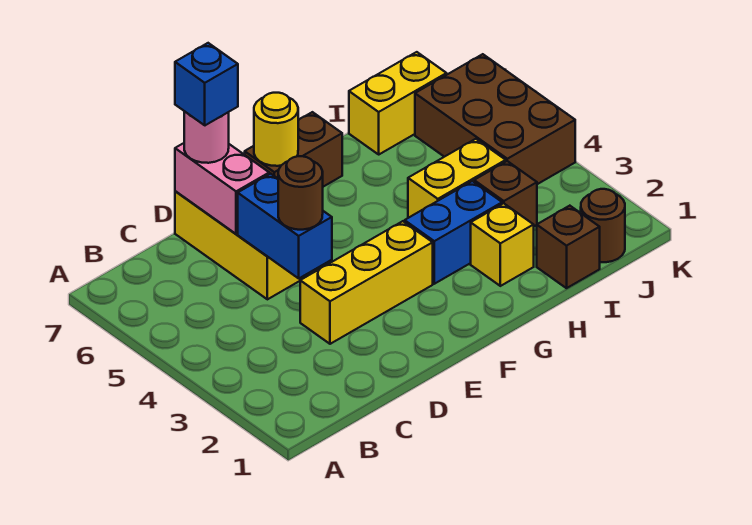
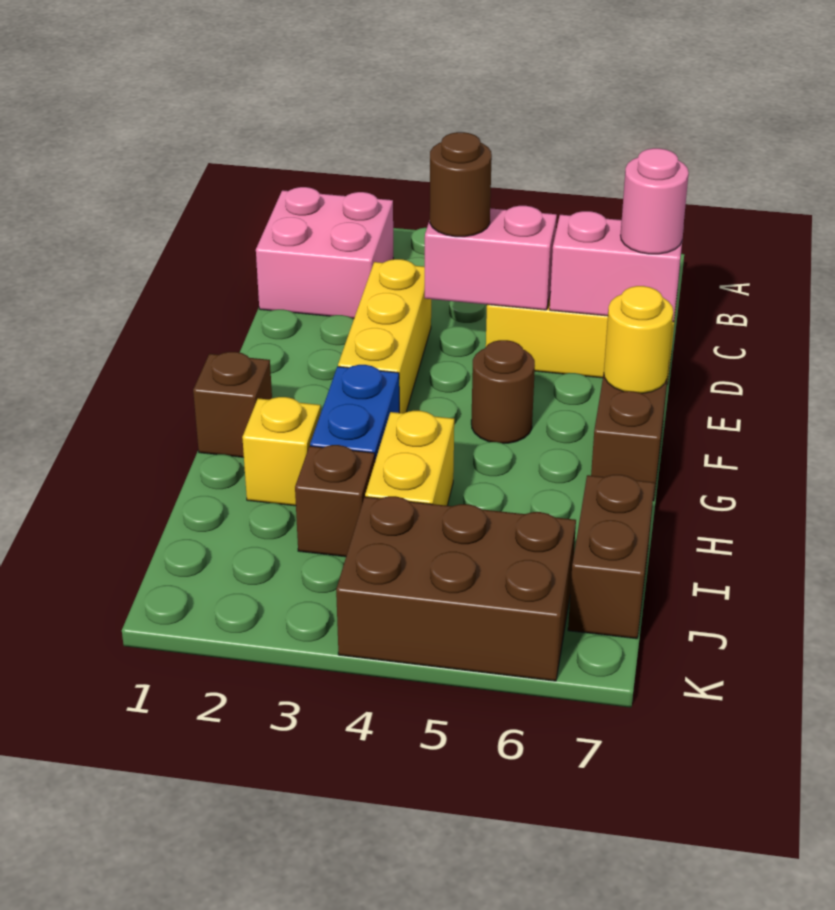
none -> pink 2x2 brick [256,187,394,318]
blue 1x2 brick [238,174,332,278] -> pink 1x2 brick [425,206,557,310]
blue 1x1 brick [175,43,238,125] -> none
brown 1x1 brick [537,206,600,288] -> brown 1x1 brick moved to [193,352,272,457]
yellow 1x2 brick [349,52,447,154] -> brown 1x2 brick [568,475,654,639]
brown 1x1 round brick [581,189,625,262] -> brown 1x1 round brick moved to [471,340,535,443]

